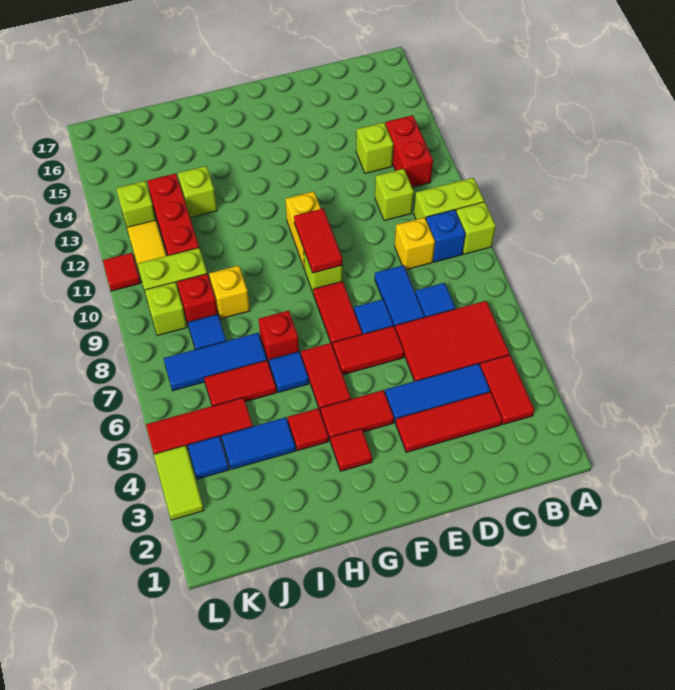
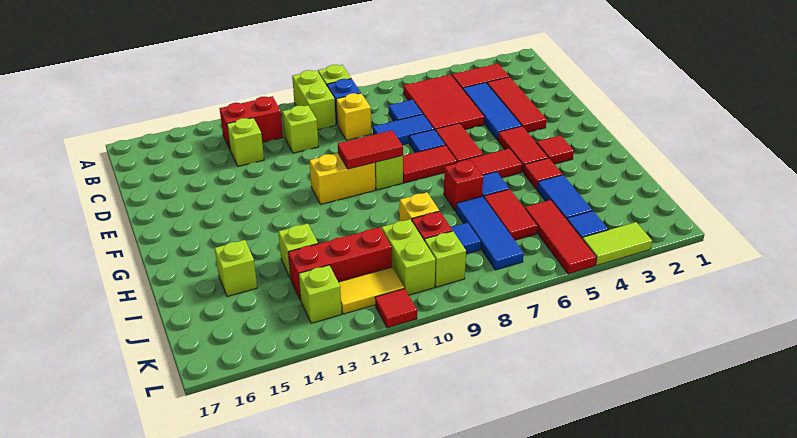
none -> lime 1x1 brick [215,240,257,297]

